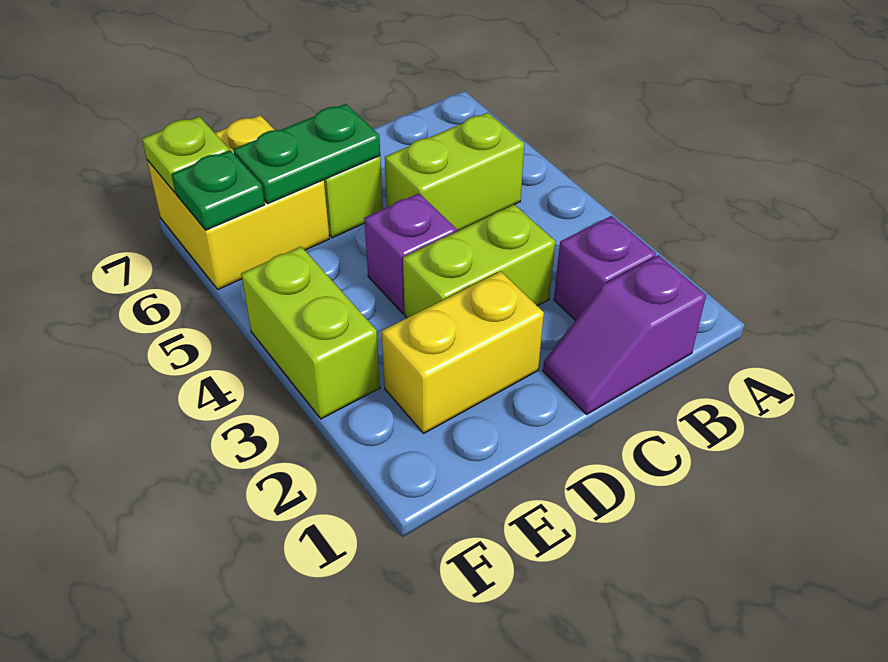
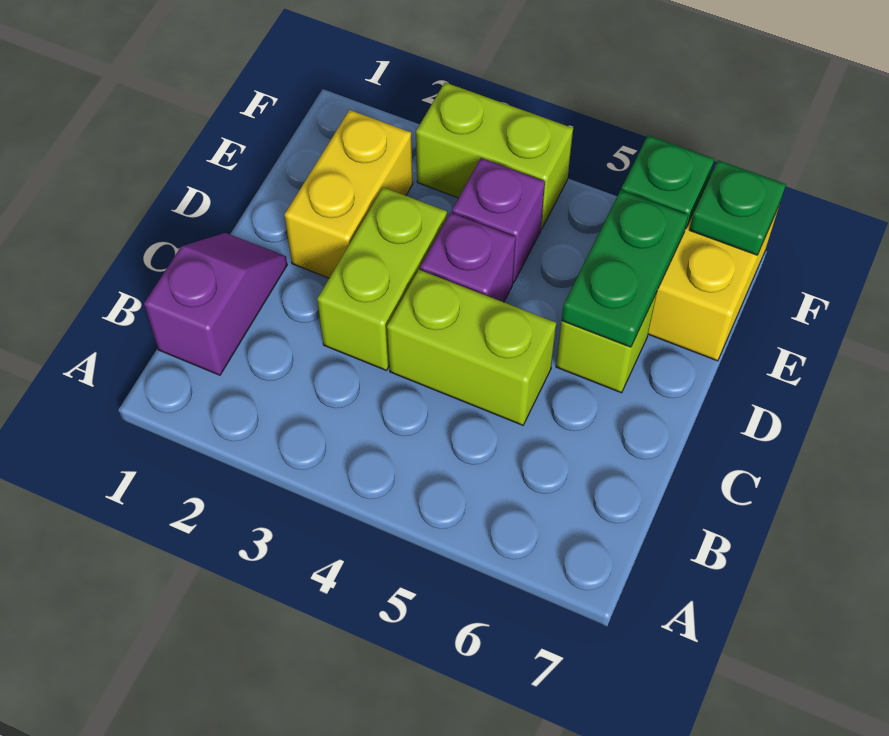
purple 1x1 brick [554,216,656,321] -> purple 1x1 brick moved to [452,158,545,283]
lime 1x2 brick [385,113,524,231] -> lime 1x2 brick turned to [387,270,556,425]
lime 1x1 plate [142,116,229,193] -> green 1x1 plate [689,160,786,255]

